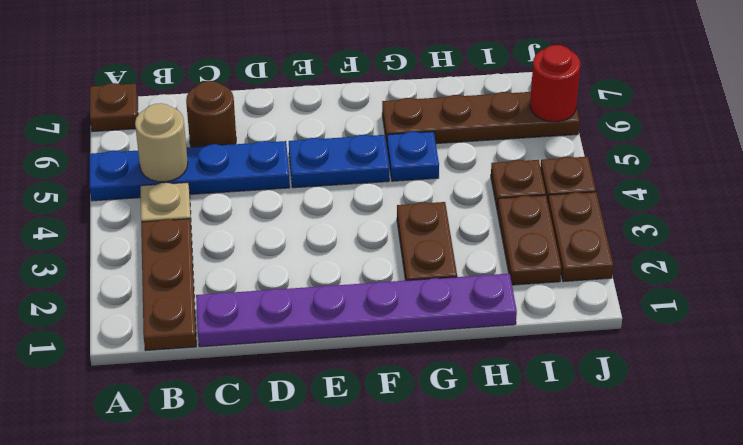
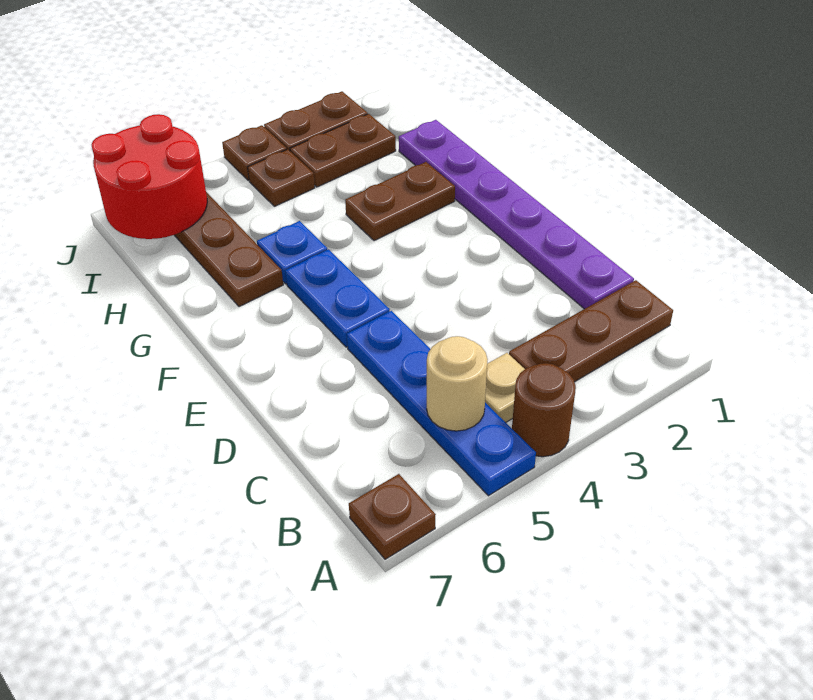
brown 1x1 round brick [186,81,236,147] -> brown 1x1 round brick moved to [512,363,576,457]
red 1x1 round brick [530,45,580,122] -> red 2x2 round brick [91,114,207,239]

